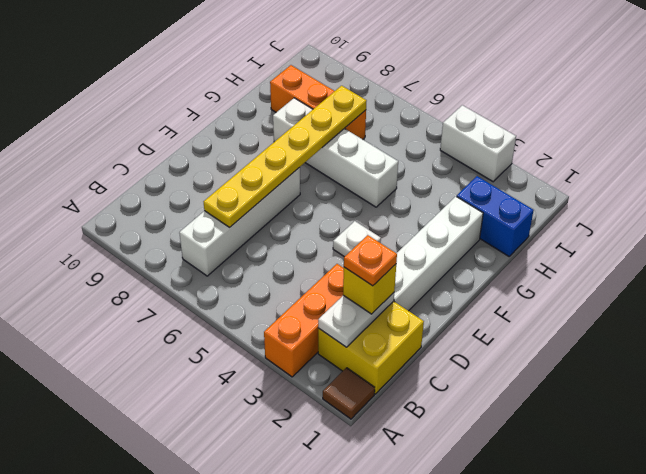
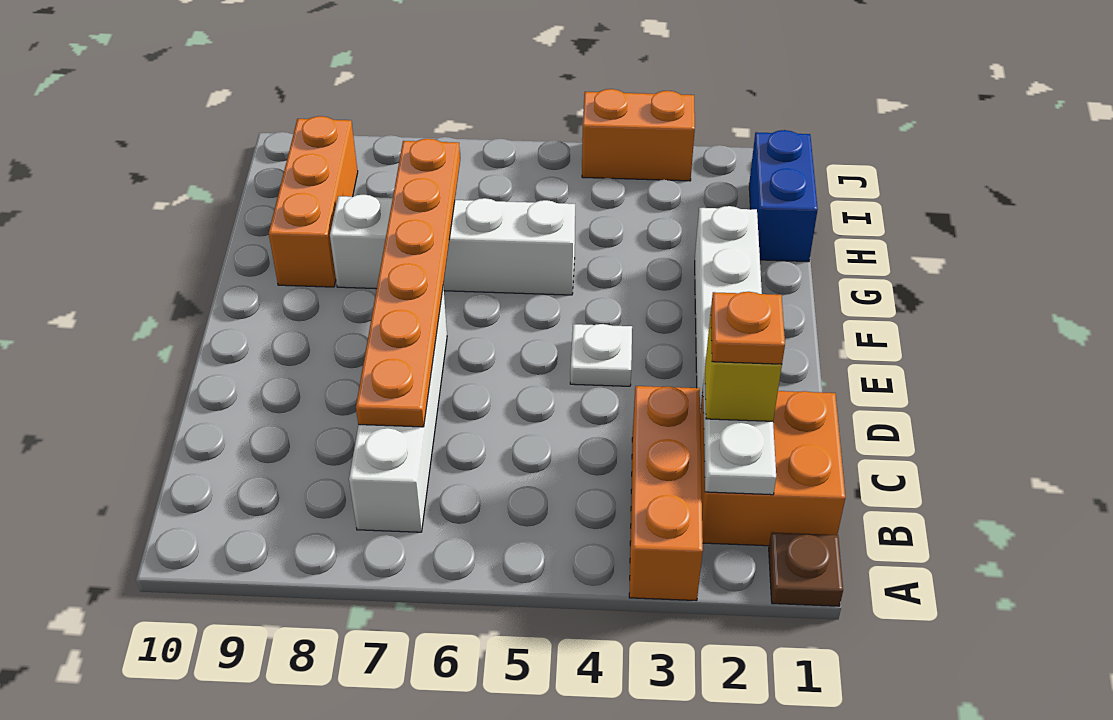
brown 1x1 tile [323,368,375,419] -> brown 1x1 plate [769,532,843,606]
yellow 2x2 brick [318,301,424,394] -> orange 2x2 brick [700,391,845,546]
yellow 1x6 plate [204,86,366,227] -> orange 1x6 plate [356,139,460,427]
blue 1x2 brick [457,176,534,256] -> blue 1x2 brick turned to [749,130,818,262]
orange 1x3 brick [270,65,366,139] -> orange 1x3 brick turned to [269,116,358,287]
white 1x2 brick [440,105,516,182] -> orange 1x2 brick [582,89,695,181]

